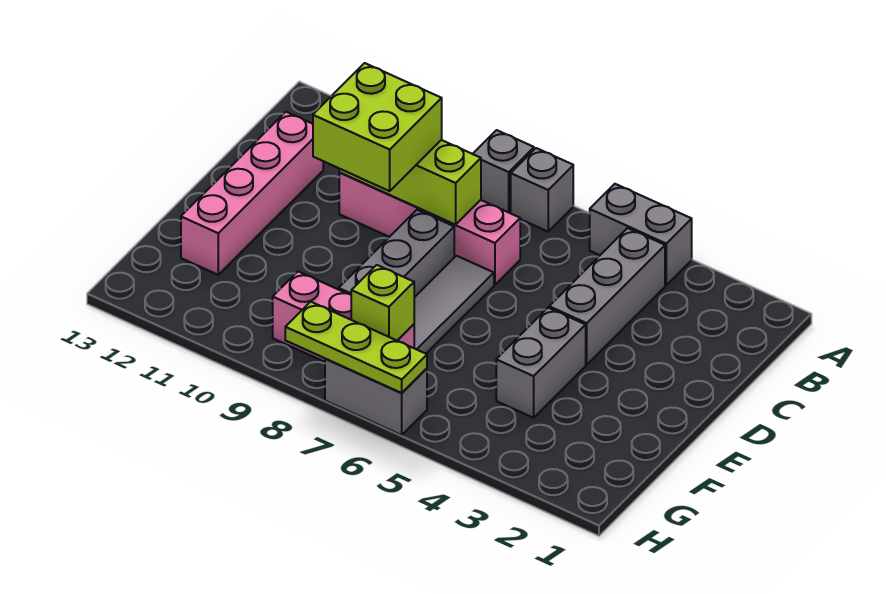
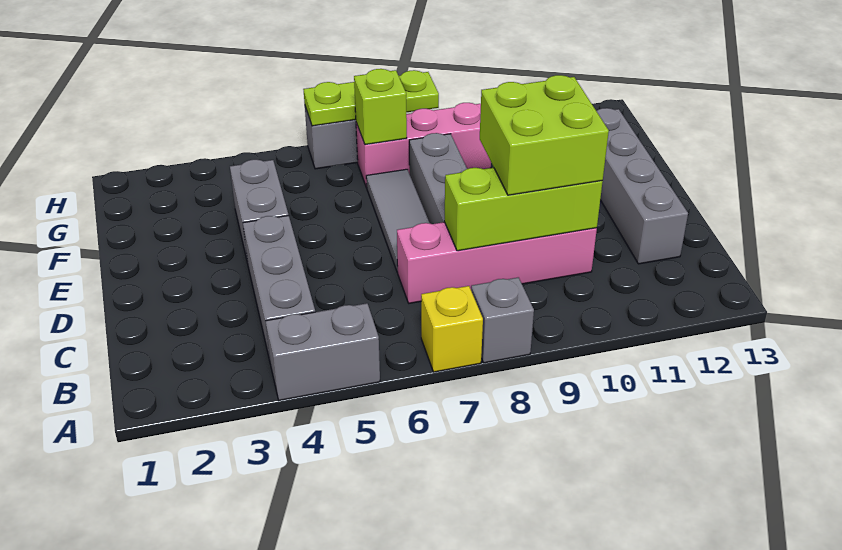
grey 1x1 brick [511,148,573,232] -> yellow 1x1 brick [421,286,483,372]
pink 1x4 brick [181,112,323,275] -> grey 1x4 brick [597,108,688,264]

